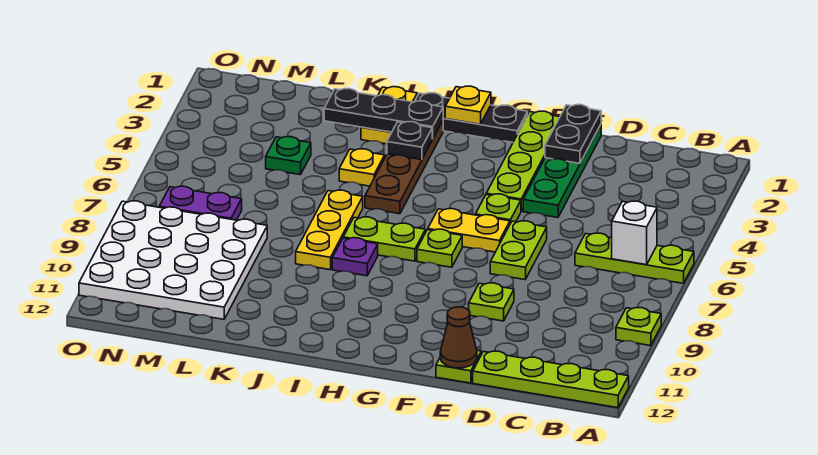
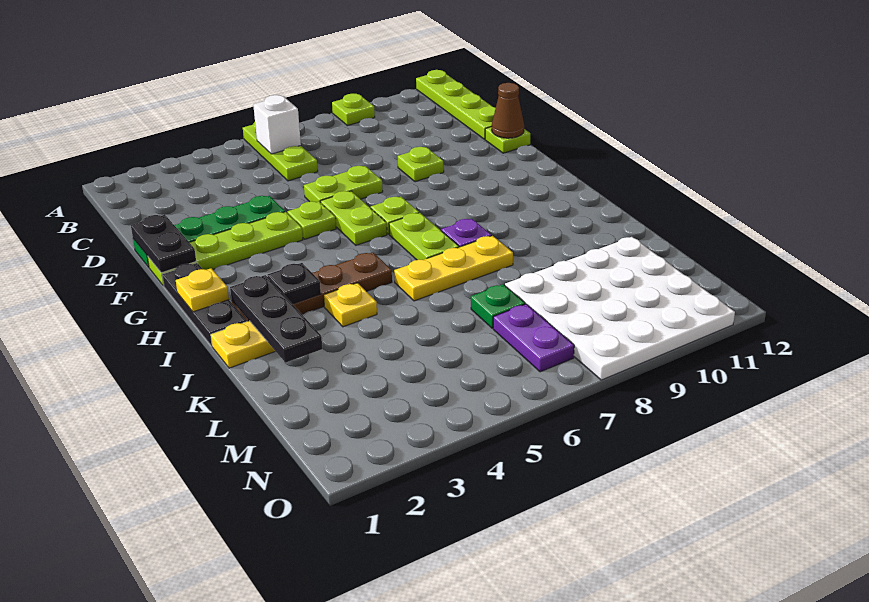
black 1x2 plate [545,105,601,163] -> black 1x2 plate turned to [131,215,196,273]
yellow 1x2 plate [428,209,510,252] -> lime 1x2 plate [321,191,387,245]
green 1x1 plate [266,137,311,175] -> green 1x1 plate moved to [471,284,525,328]

